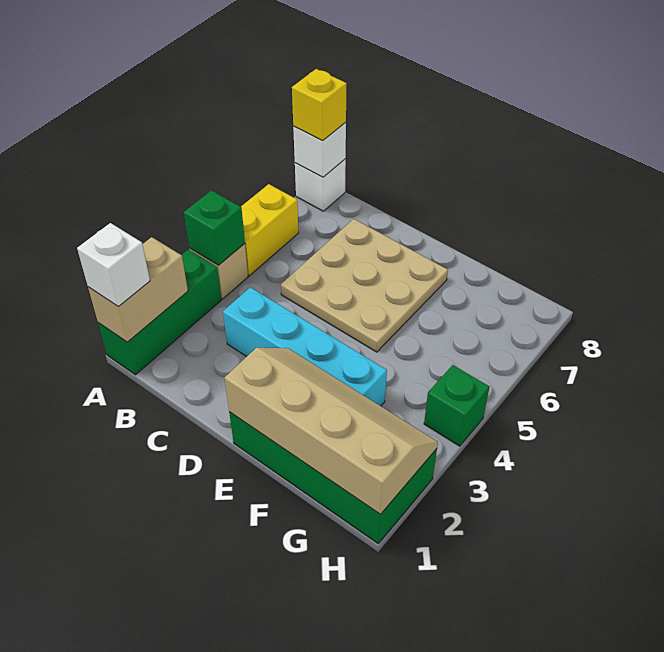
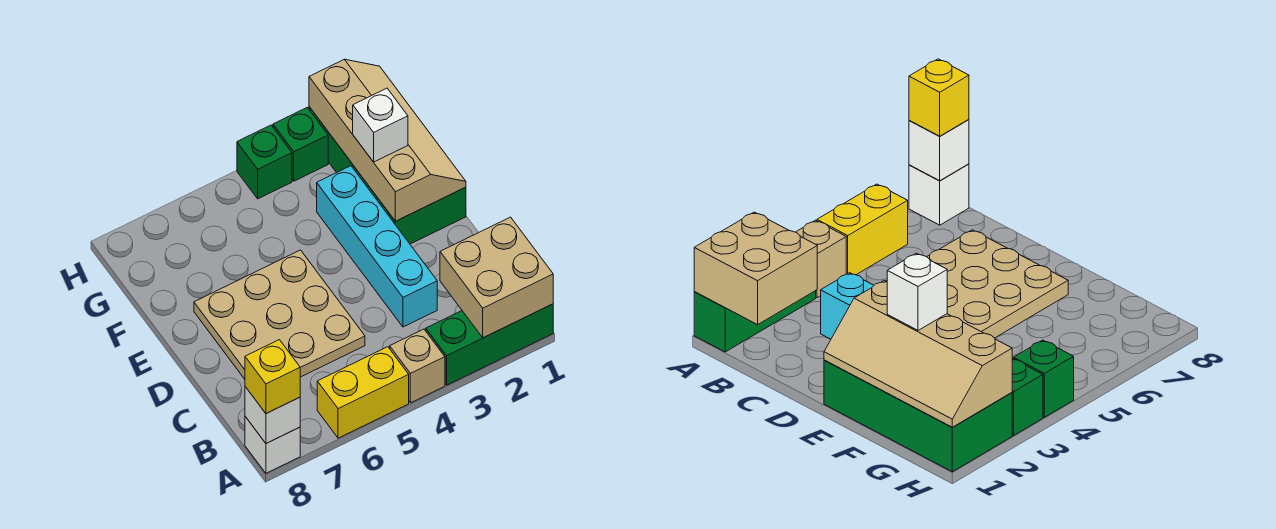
tan 1x2 brick [88,237,188,342] -> tan 2x2 brick [440,217,553,338]
white 1x1 brick [77,223,150,307] -> white 1x1 brick moved to [353,88,408,162]
green 1x1 brick [184,190,245,266] -> green 1x1 brick moved to [273,108,328,181]
tan 2x4 slope [224,348,438,514] -> tan 2x4 slope turned to [309,59,466,221]

